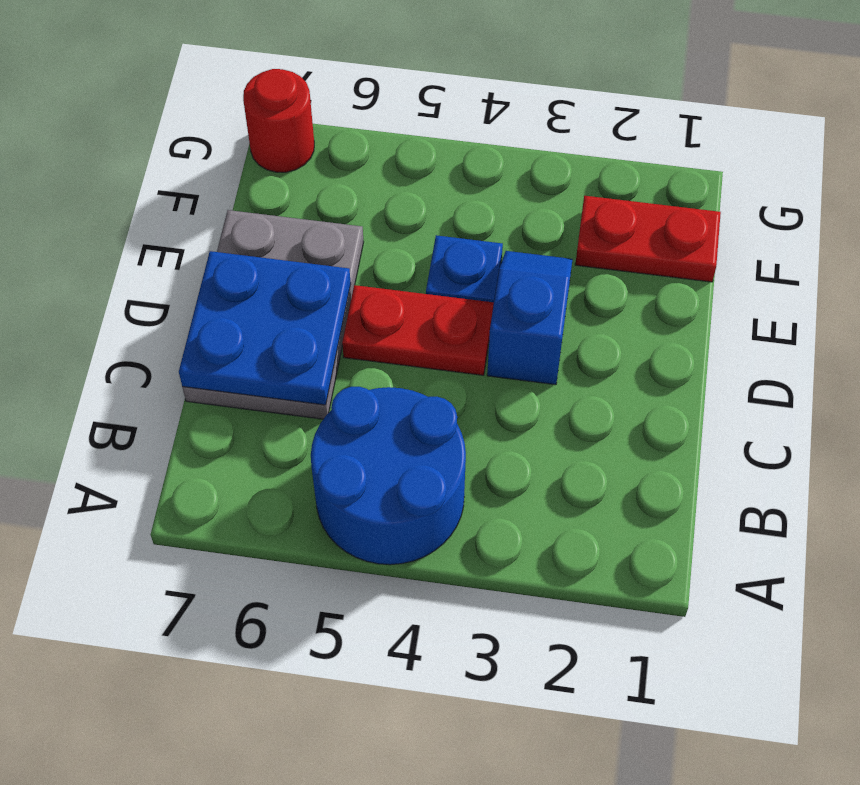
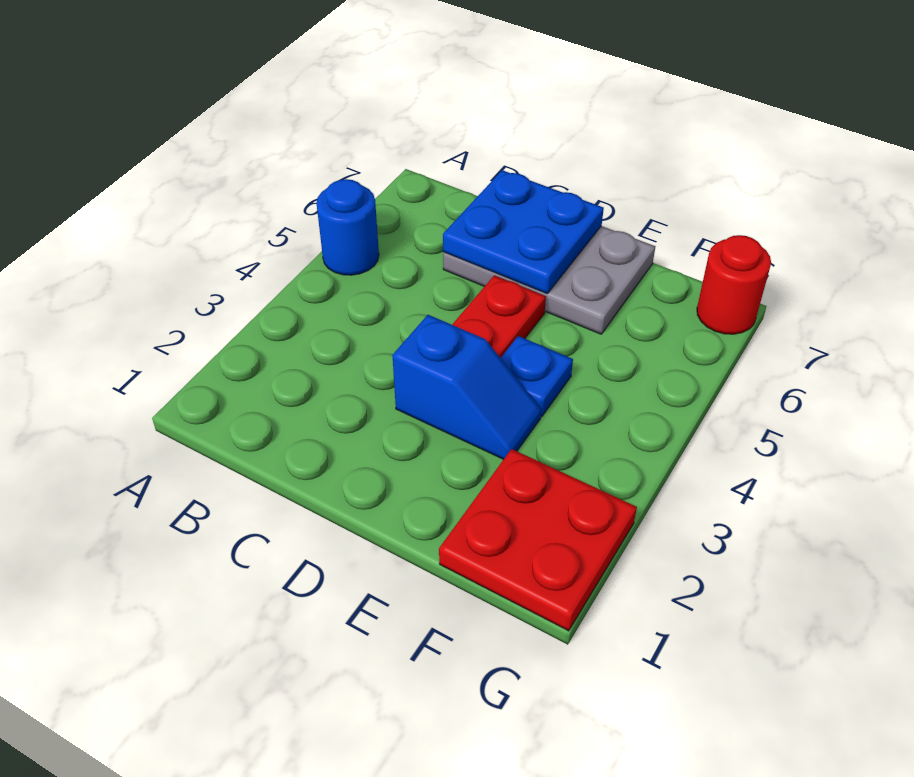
blue 2x2 round brick [311,387,466,565] -> blue 1x1 round brick [317,179,379,275]
red 1x2 plate [575,196,721,282] -> red 2x2 plate [439,449,637,631]

